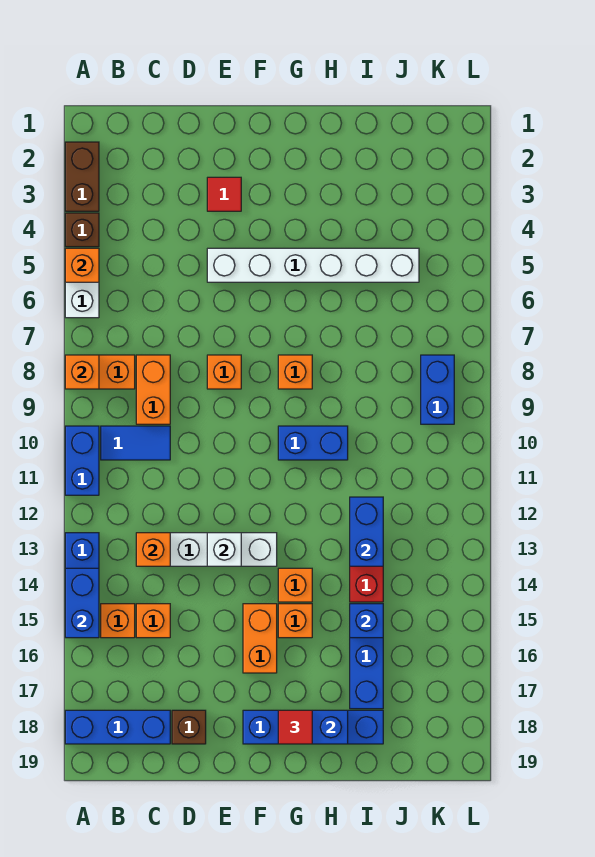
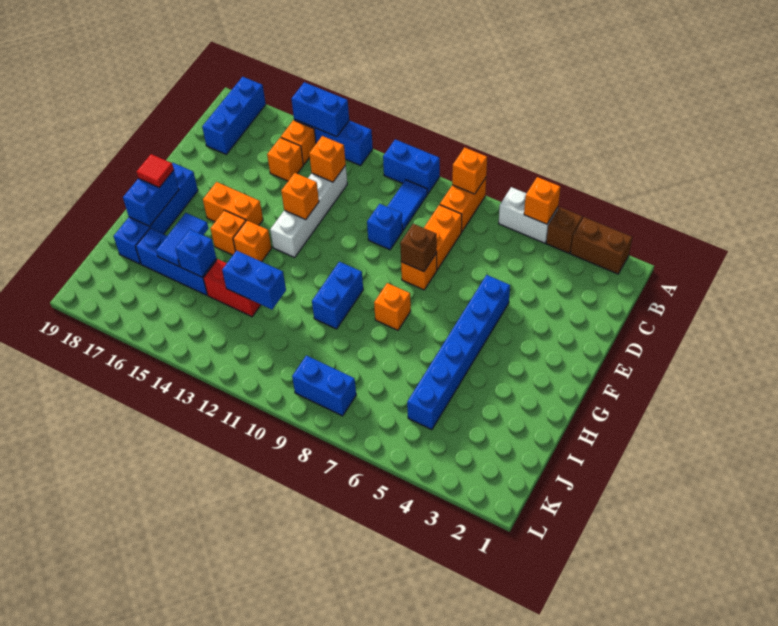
orange 1x2 brick [136,355,170,424] -> orange 1x2 brick turned to [424,205,462,270]
none -> blue 1x1 brick [367,204,402,250]
brown 1x1 brick [172,710,206,744] -> brown 1x1 brick moved to [400,224,437,272]
red 1x1 tile [207,177,241,211] -> none
white 1x6 brick [207,248,419,282] -> blue 1x6 brick [407,275,510,430]
white 1x1 brick [207,533,241,566] -> orange 1x1 brick [281,173,319,220]
none -> blue 1x2 tile [156,213,208,266]

